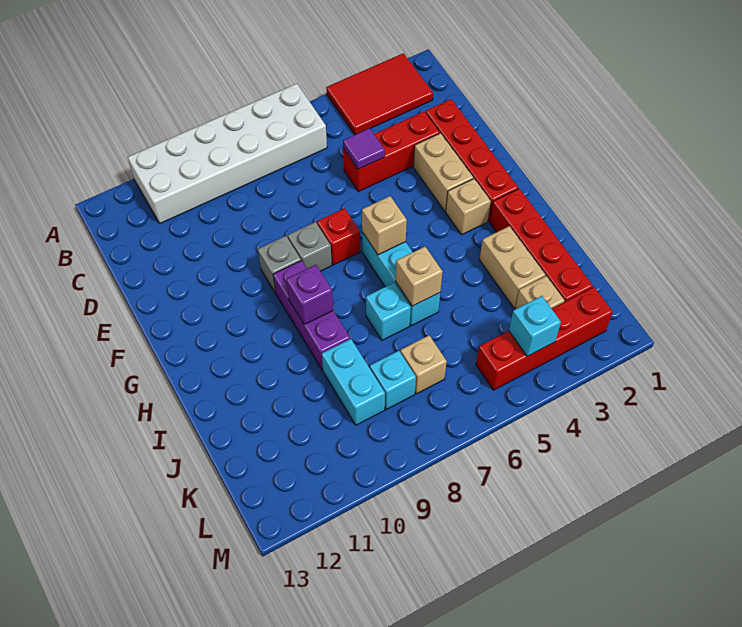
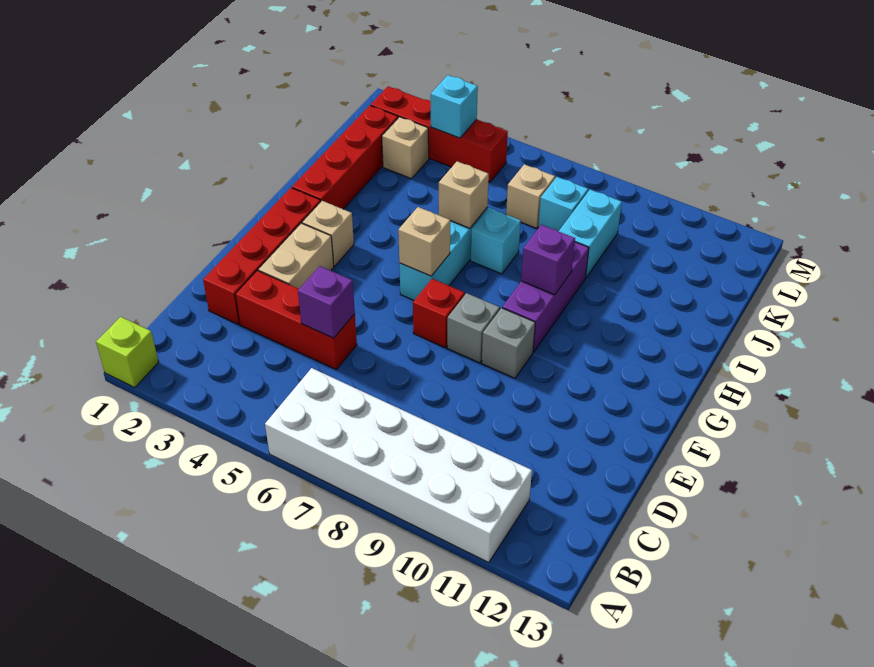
none -> lime 1x1 brick [96,317,158,387]
red 2x3 tile [326,53,433,134] -> none
purple 1x1 tile [343,128,385,169] -> purple 1x1 brick [298,266,355,338]
tan 1x2 brick [480,226,545,308] -> none

